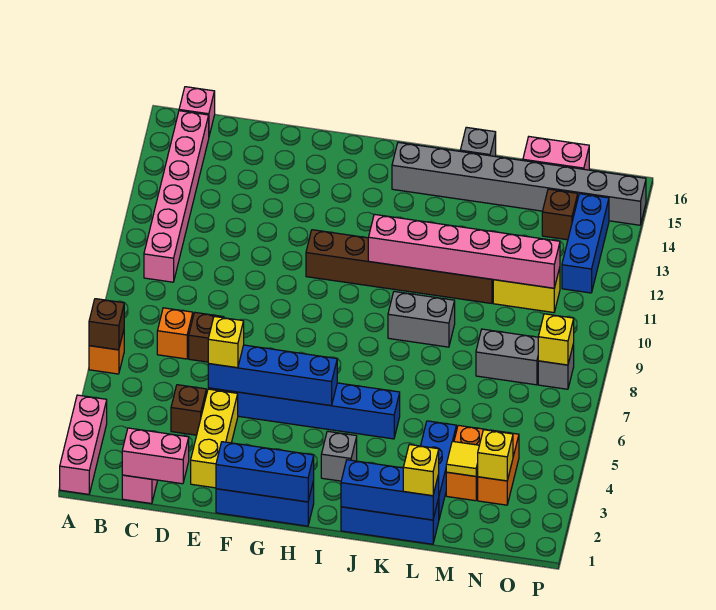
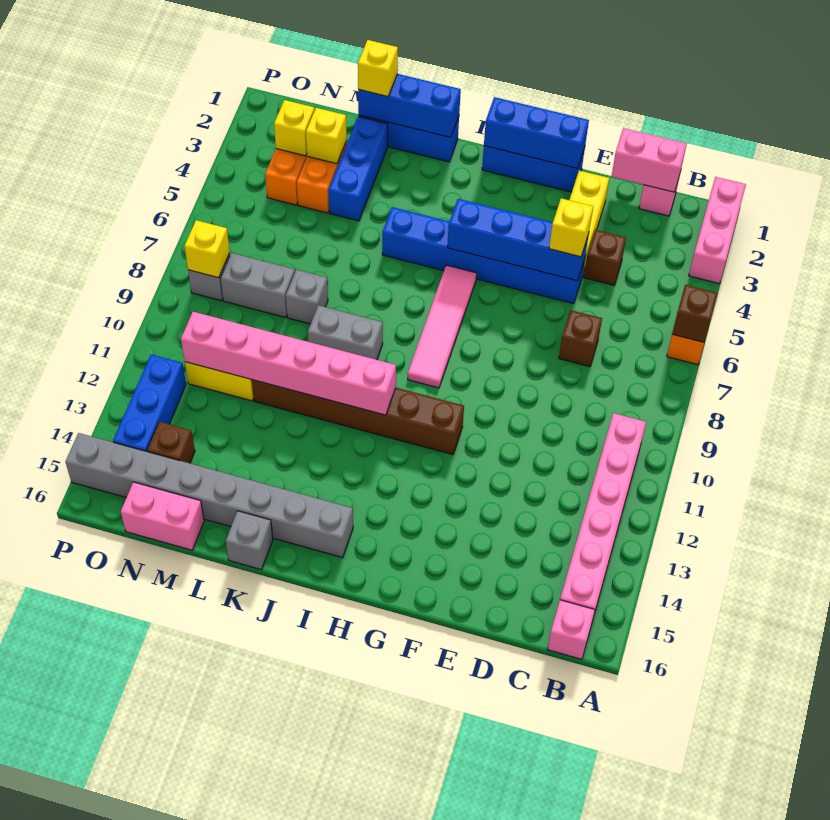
orange 1x1 brick [157,308,193,359] -> none
none -> pink 1x4 tile [408,265,477,388]
grey 1x1 brick [321,431,357,481] -> grey 1x1 brick moved to [286,270,328,324]
yellow 1x1 tile [446,441,479,476] -> yellow 1x1 brick [306,108,347,164]

